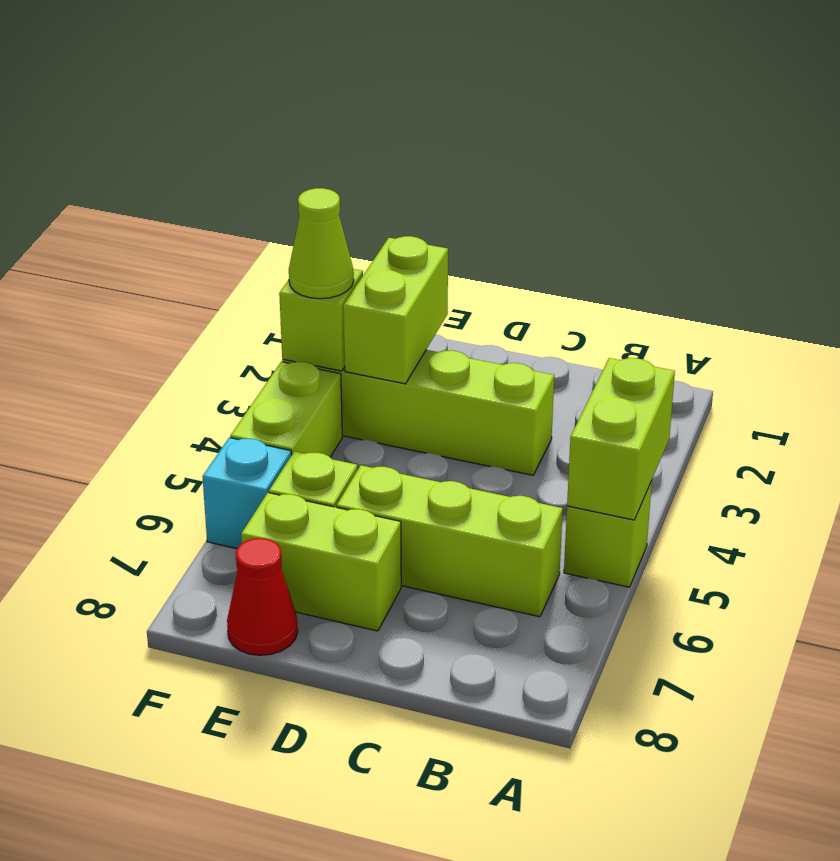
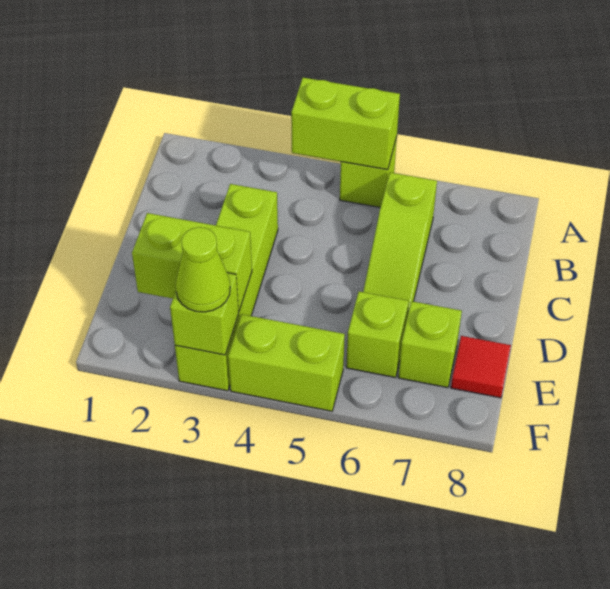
lime 1x3 brick [337,465,563,617] -> lime 1x3 slope [363,172,437,317]
lime 1x2 brick [241,493,401,631] -> lime 1x1 brick [398,301,462,388]
red 1x1 cone [227,538,298,655] -> red 1x1 tile [451,336,511,398]
cyan 1x1 brick [202,438,291,549] -> none

